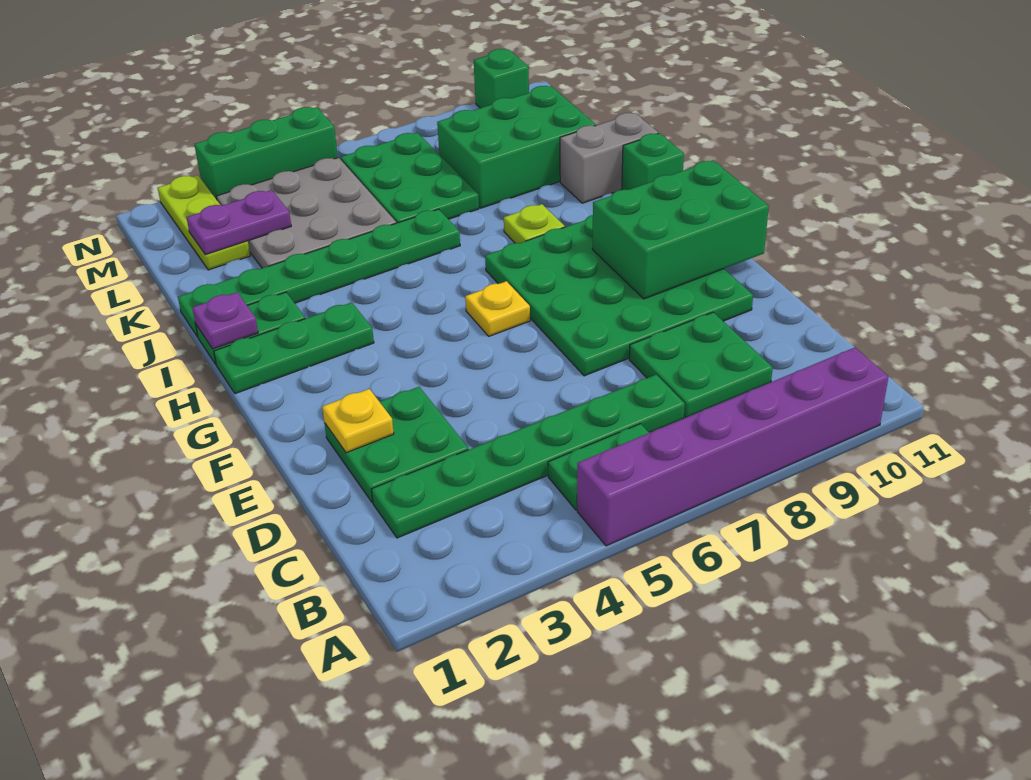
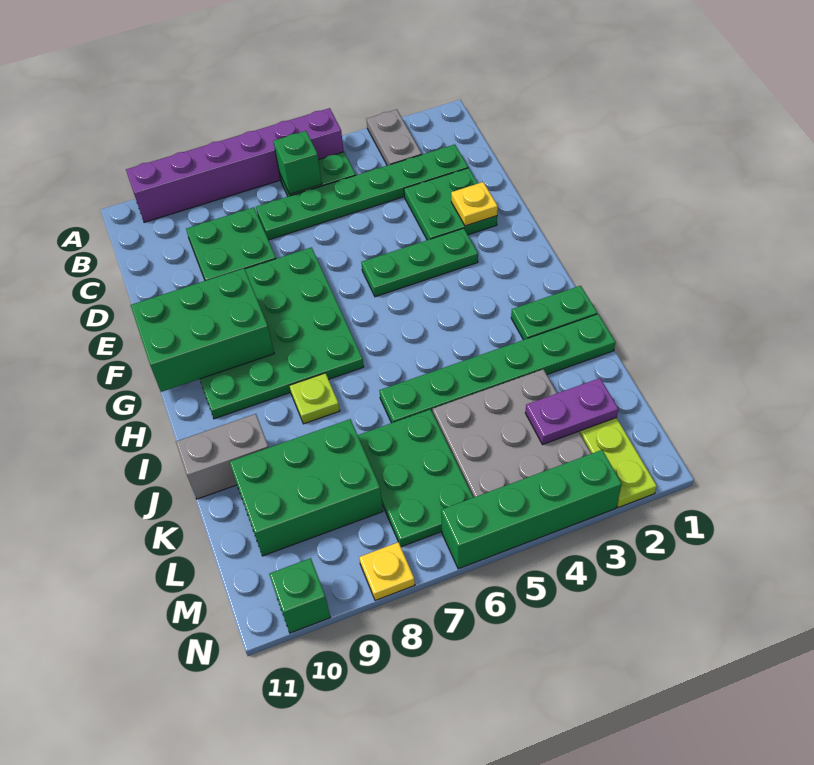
none -> grey 1x2 plate [366,109,422,165]
yellow 1x1 plate [465,281,530,336] -> yellow 1x1 plate moved to [359,542,415,601]
green 1x3 plate [214,302,374,394] -> green 1x3 plate moved to [361,228,478,297]
purple 1x1 plate [192,292,258,349] -> none
green 1x1 brick [622,133,684,190] -> green 1x1 brick moved to [273,131,322,194]
green 1x3 brick [194,107,338,200] -> green 1x4 brick [441,450,622,569]

